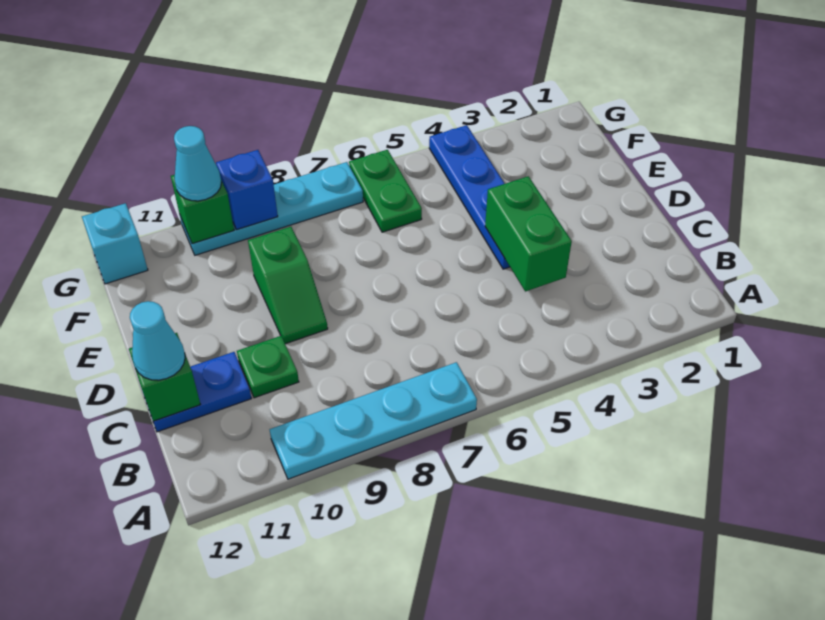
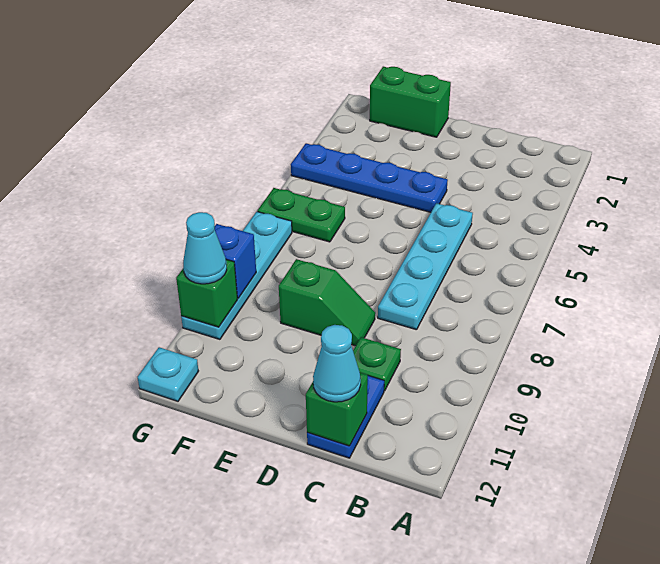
cyan 1x4 plate [270,362,477,479] -> cyan 1x4 plate moved to [378,203,473,330]
green 1x2 brick [485,176,572,291] -> green 1x2 brick moved to [370,67,451,137]
cyan 1x1 brick [82,203,148,284] -> cyan 1x1 plate [138,347,198,401]

